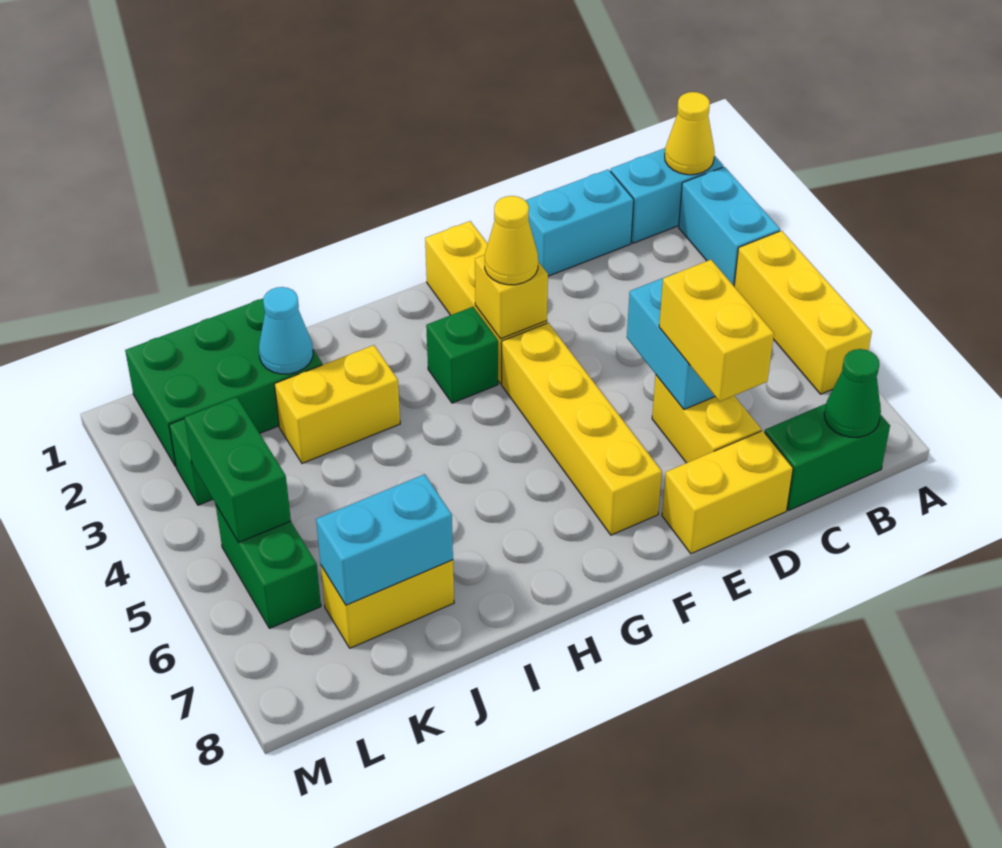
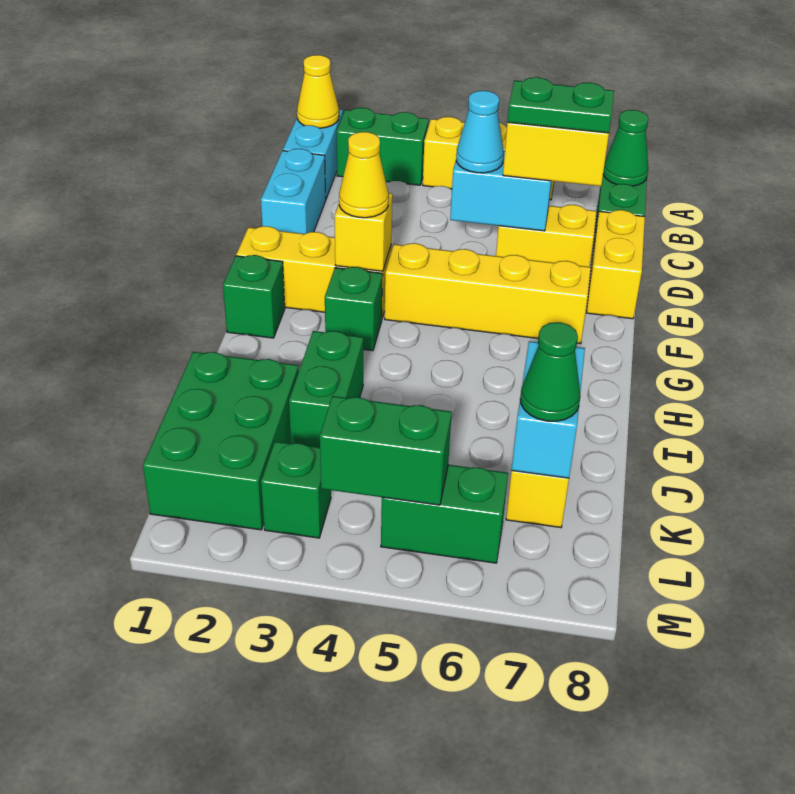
cyan 1x2 brick [679,167,780,286] -> green 1x2 brick [337,108,429,185]
none -> green 1x2 plate [508,77,614,133]
none -> green 1x1 brick [223,255,285,338]
yellow 1x2 brick [274,345,400,463] -> green 1x2 brick [289,331,363,447]
cyan 1x1 cone [259,287,313,374] -> cyan 1x1 cone moved to [456,91,504,173]
none -> green 1x1 cone [520,322,581,421]

